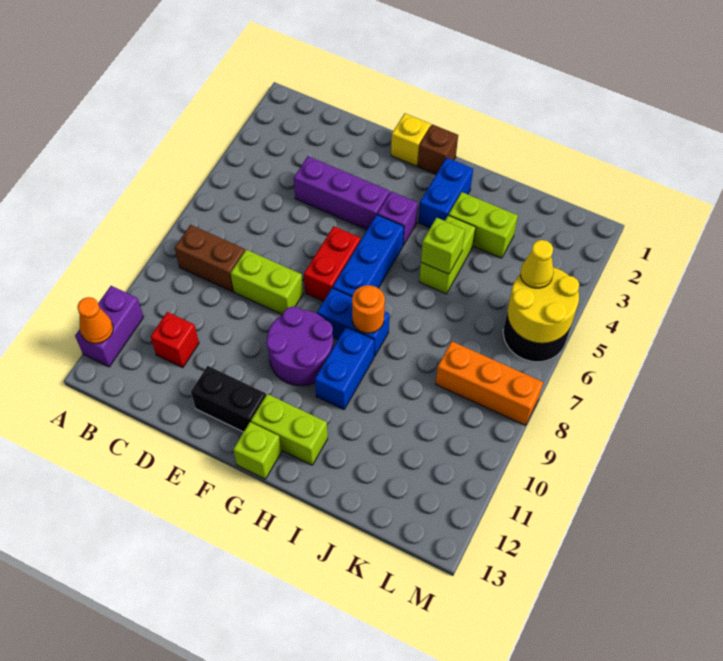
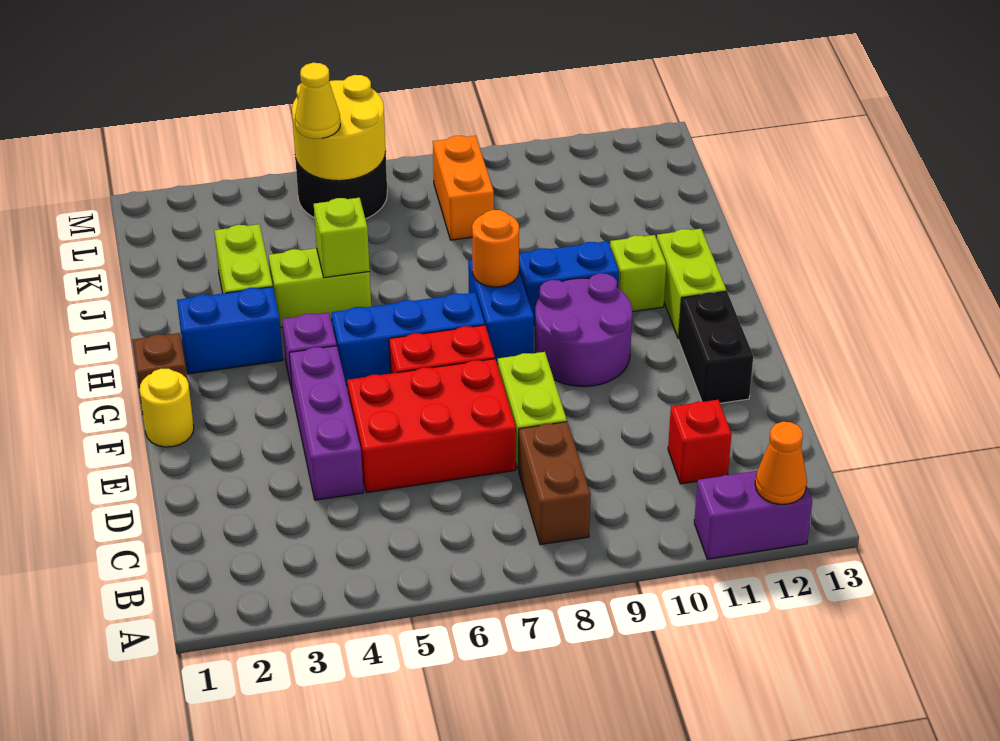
none -> red 2x3 brick [347,359,516,493]
yellow 1x1 brick [391,113,431,166] -> yellow 1x1 round brick [140,369,194,447]
lime 1x1 brick [233,422,281,479] -> lime 1x1 brick moved to [610,235,666,312]
orange 1x3 brick [436,341,543,425] -> orange 1x2 brick [433,136,494,240]

